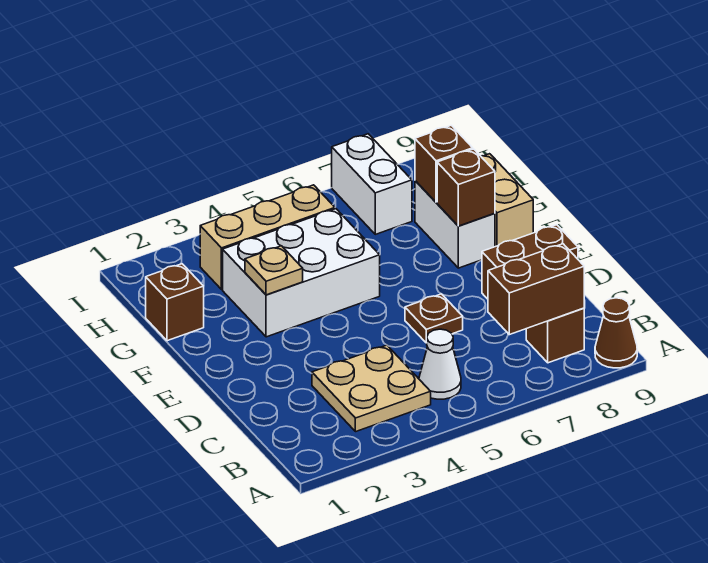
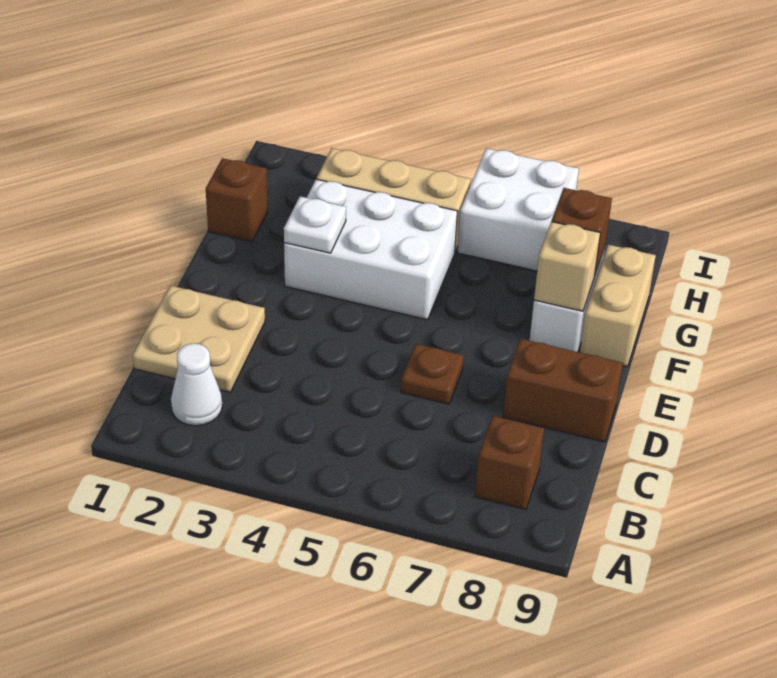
brown 1x1 cone [595,298,637,368] -> none
tan 2x2 plate [312,345,431,432] -> tan 2x2 plate moved to [133,286,265,392]
white 1x1 cone [419,329,461,399] -> white 1x1 cone moved to [171,343,222,426]
brown 1x2 brick [488,244,584,335] -> none
tan 1x1 plate [245,246,303,295] -> white 1x1 plate [284,196,346,253]
brown 1x1 brick [437,149,495,226] -> tan 1x1 brick [534,222,600,311]
white 1x2 brick [332,134,412,234] -> white 2x2 brick [458,148,579,271]

